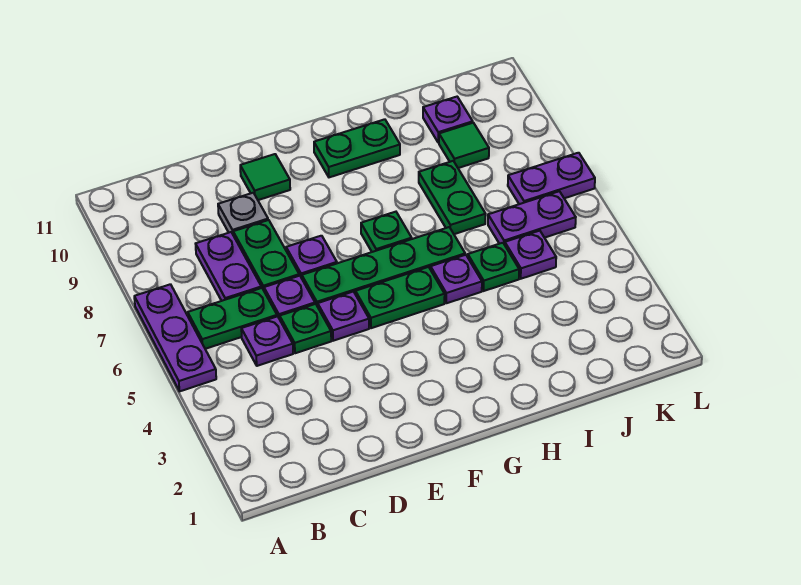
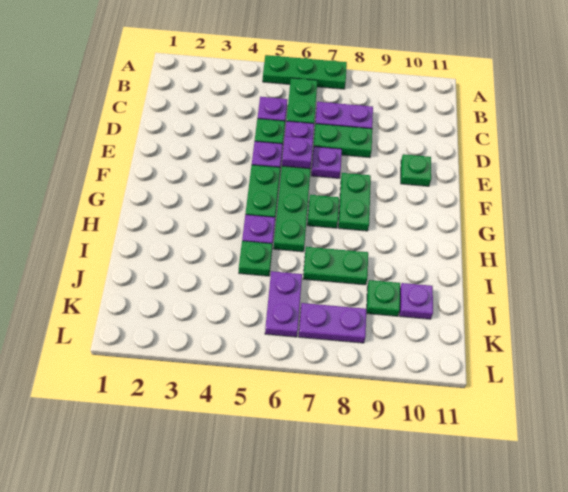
purple 1x3 plate [134,284,216,391] -> green 1x3 plate [263,55,347,89]
grey 1x1 plate [218,193,268,234] -> none
green 1x1 tile [240,154,290,200] -> green 1x1 plate [401,154,431,186]
green 1x2 plate [314,119,400,177] -> green 1x2 plate moved to [338,173,371,231]
purple 1x1 plate [505,231,556,279] -> purple 1x1 plate moved to [282,136,313,169]
green 1x1 tile [439,123,489,168] -> green 1x1 plate [367,280,400,316]
purple 1x2 plate [508,153,595,204] -> purple 1x2 plate turned to [299,303,366,343]

